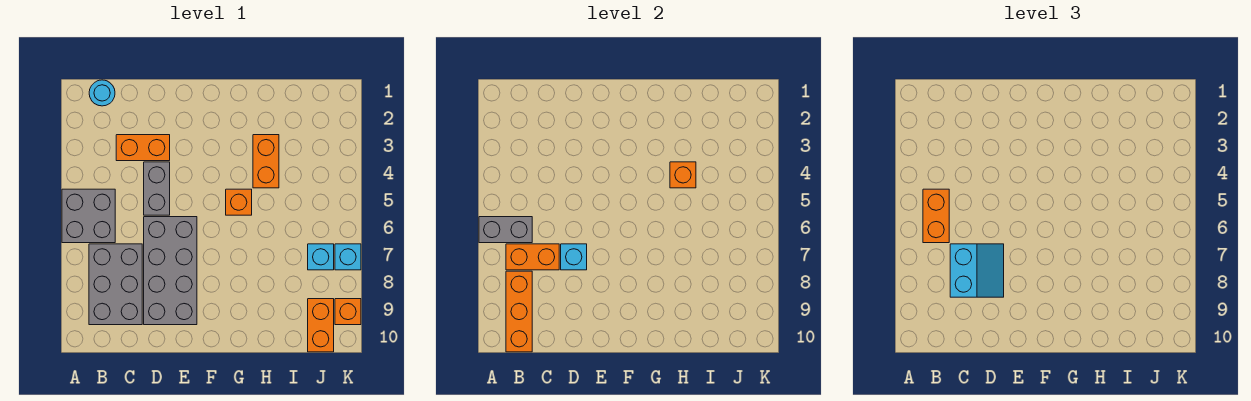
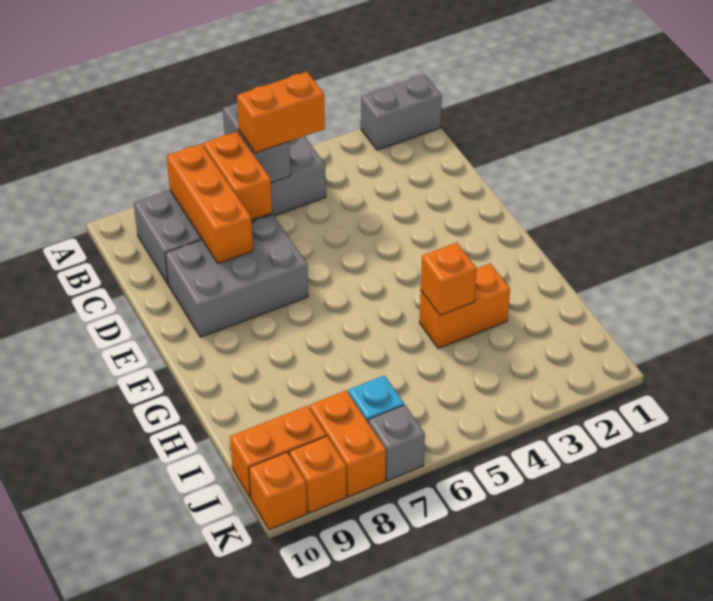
cyan 1x1 round brick [89,80,115,106] -> none
orange 1x3 brick [506,271,532,352] -> orange 1x3 brick turned to [167,144,253,264]
orange 1x2 brick [116,135,170,161] -> orange 1x2 brick moved to [309,391,386,497]
cyan 2x2 slope [950,244,1004,297] -> none
grey 1x2 brick [144,162,170,215] -> grey 1x2 brick moved to [361,75,442,150]
grey 2x4 brick [144,217,197,325] -> grey 2x3 brick [165,215,308,337]
cyan 1x1 brick [561,244,587,270] -> none
orange 1x1 brick [226,189,252,215] -> orange 1x1 brick moved to [249,452,307,530]
cyan 1x1 brick [335,244,361,270] -> grey 1x1 brick [368,405,425,481]

